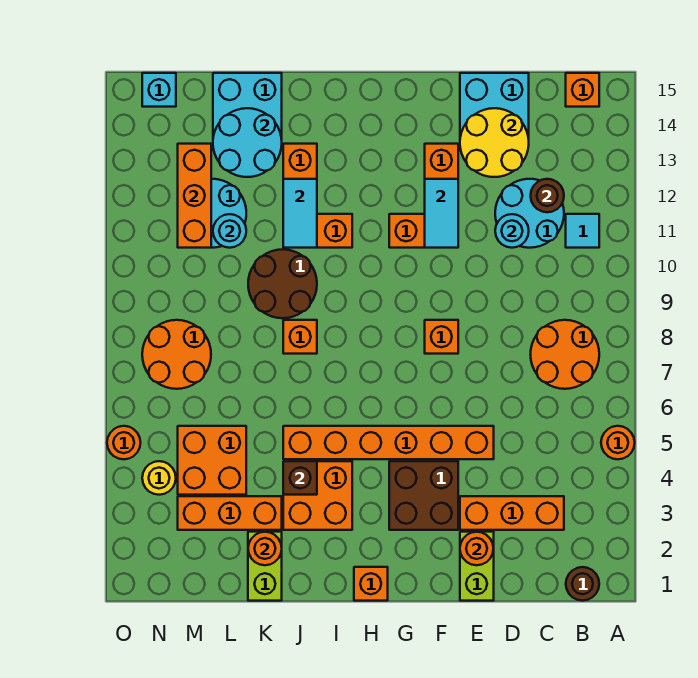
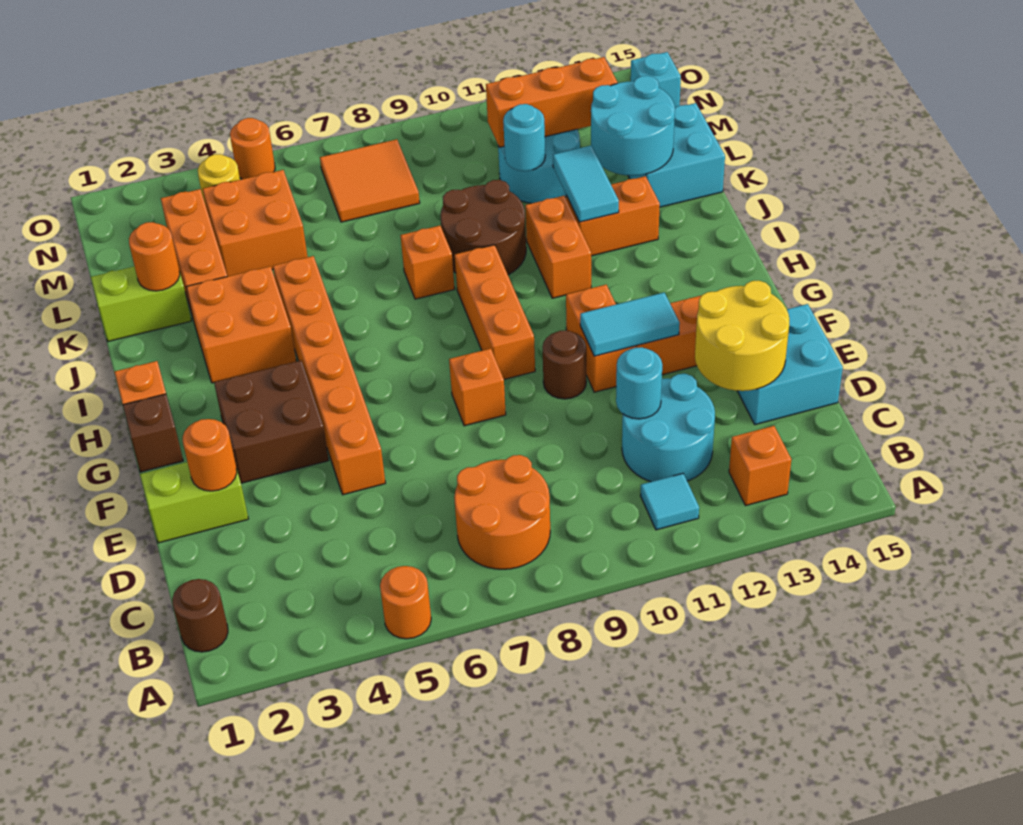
orange 1x1 brick [566,73,599,107] -> orange 1x1 brick moved to [729,426,791,506]
orange 1x3 brick [460,496,564,530] -> orange 1x3 brick moved to [455,245,535,379]
brown 1x1 round brick [531,179,564,212] -> brown 1x1 round brick moved to [542,330,586,399]
brown 1x1 brick [283,461,317,495] -> brown 1x1 brick moved to [123,394,183,472]
cyan 1x2 tile [283,179,317,248] -> cyan 1x2 tile turned to [553,146,619,222]
orange 2x2 round brick [142,320,211,389] -> orange 2x2 tile [320,139,420,222]

